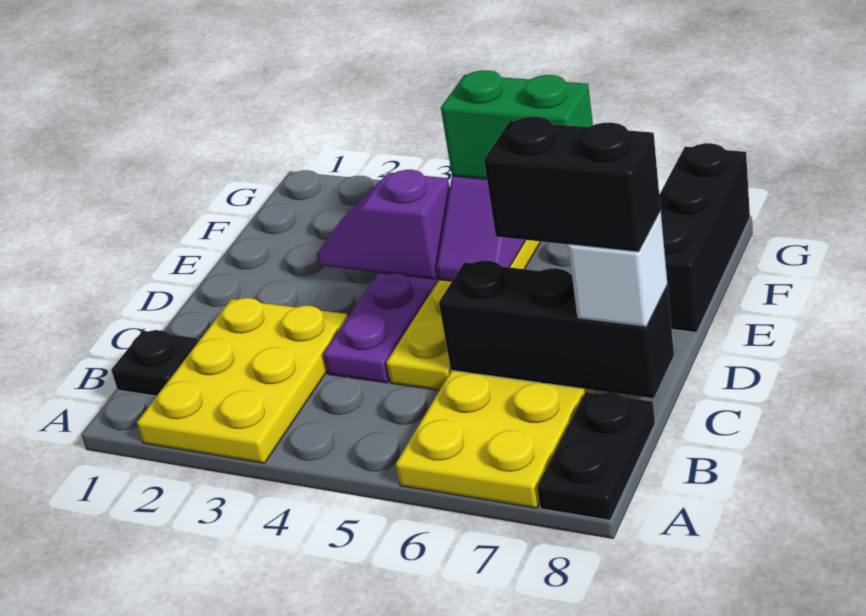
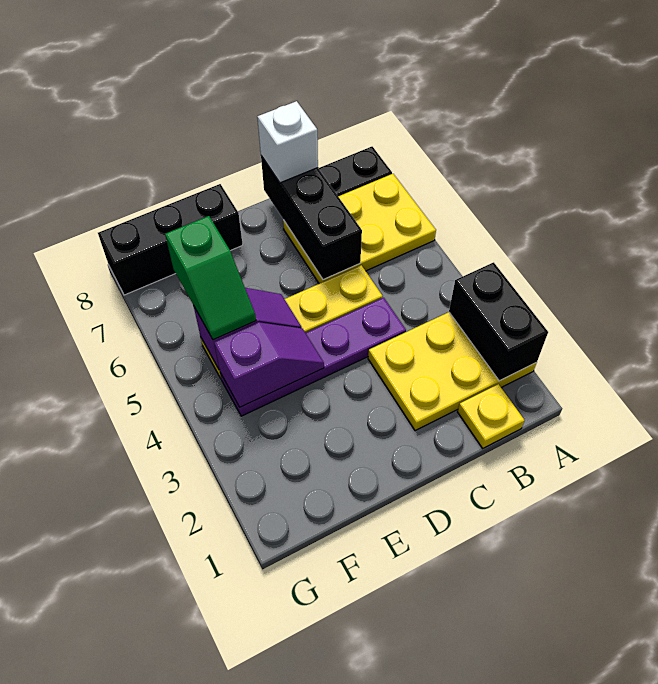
black 1x1 plate [111,330,199,396] -> yellow 1x1 plate [458,384,525,448]
black 1x2 brick [484,117,661,252] -> black 1x2 brick moved to [449,262,548,381]
purple 1x2 slope [316,170,450,279] -> purple 1x2 slope turned to [214,322,324,407]
green 1x2 brick [441,70,593,179] -> green 1x2 slope [165,216,256,340]

